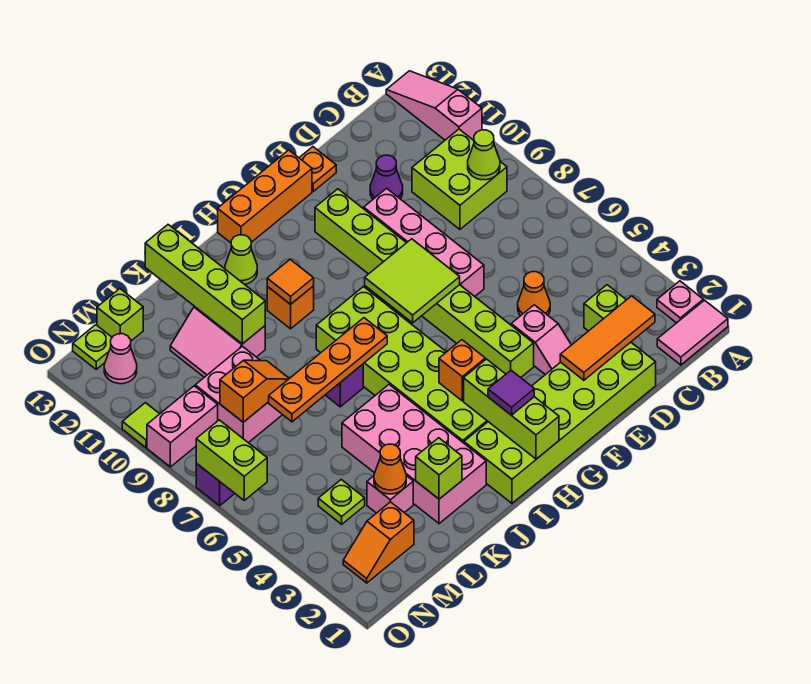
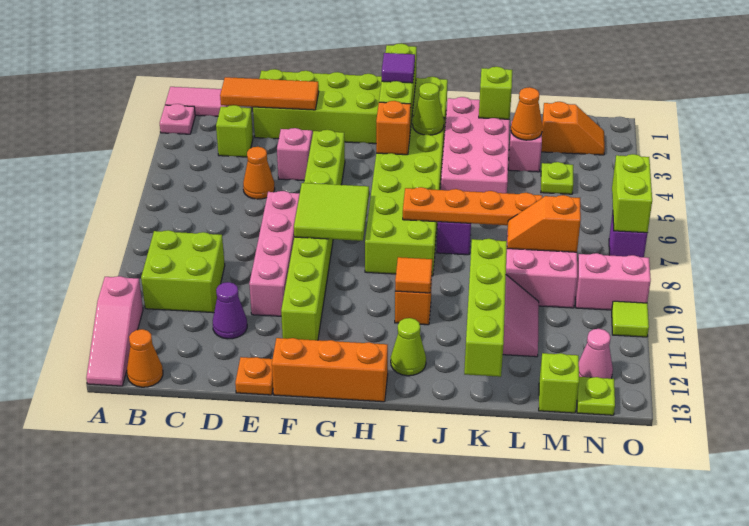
lime 1x1 cone [468,130,500,180] -> lime 1x1 cone moved to [413,83,444,135]
none -> orange 1x1 cone [127,329,163,387]

